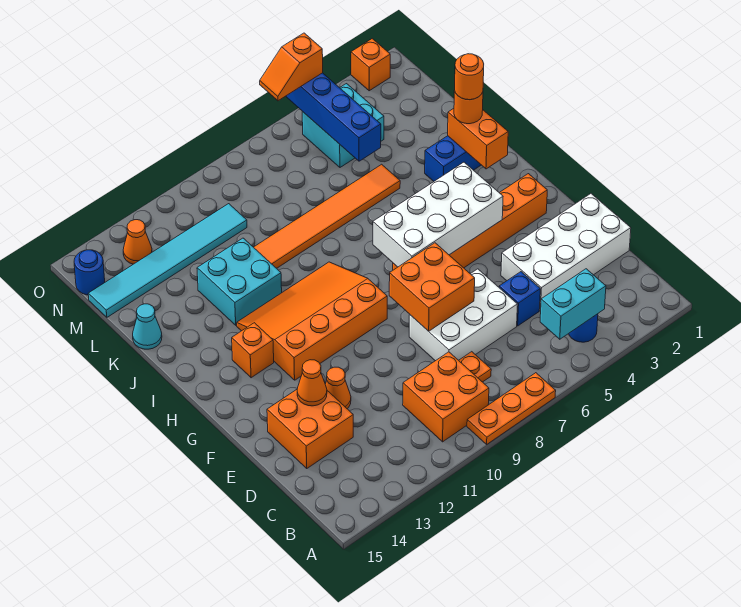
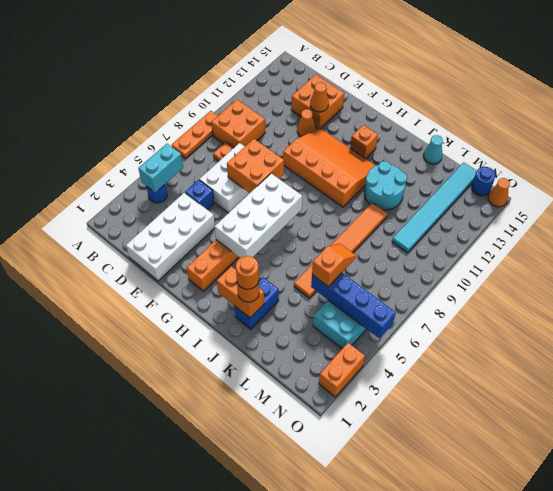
orange 3x4 slope [237,262,387,380] -> orange 3x4 slope turned to [283,128,376,207]
cyan 2x2 brick [197,238,282,325] -> cyan 2x2 round brick [364,161,407,210]
orange 1x1 cone [123,220,152,264] -> orange 1x1 cone moved to [488,178,510,207]
orange 1x1 brick [351,39,390,91] -> orange 1x2 brick [319,343,365,397]
orange 1x2 slope [260,33,323,101] -> orange 1x2 slope moved to [312,244,356,287]

